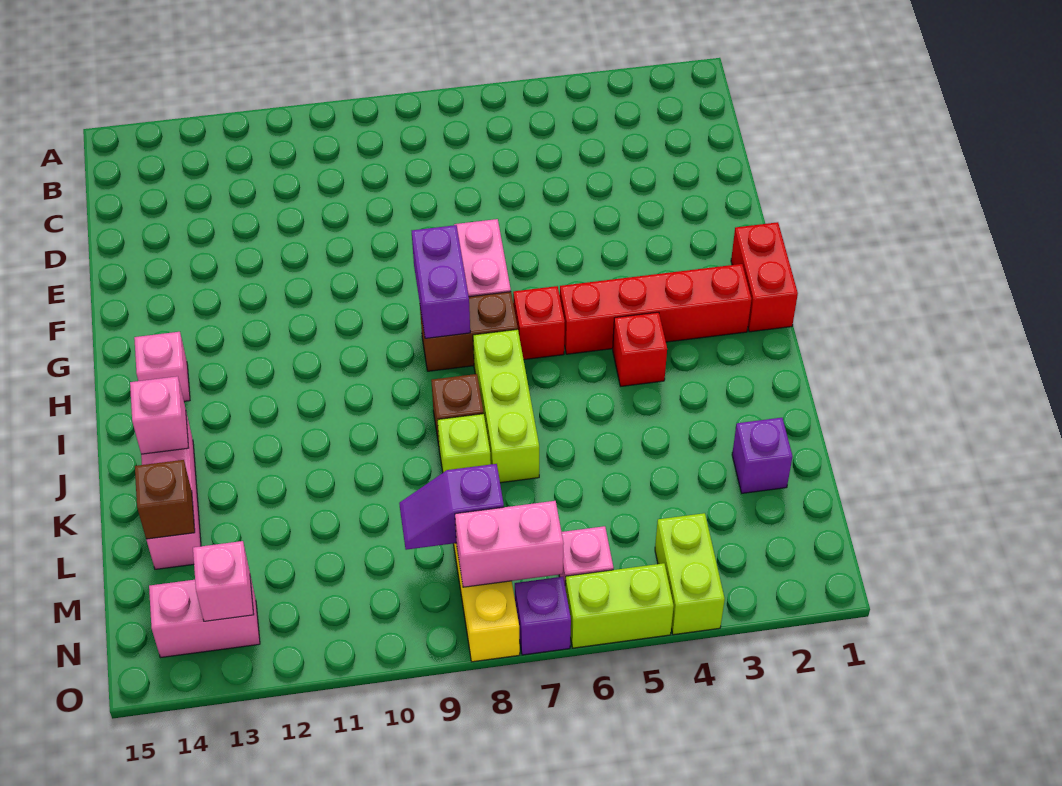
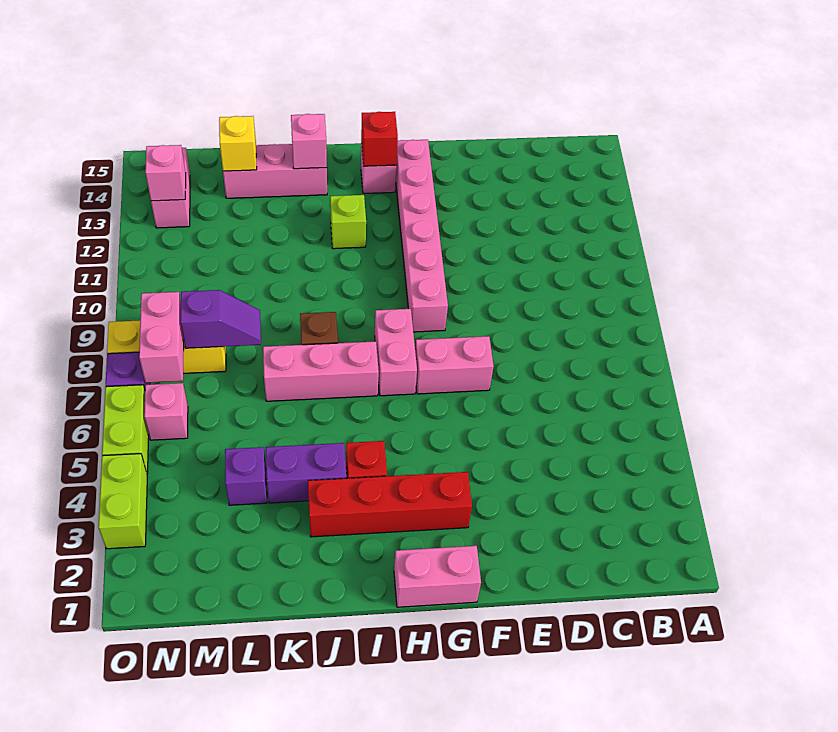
red 1x2 brick [731,222,798,332] -> pink 1x2 brick [394,546,481,607]
purple 1x2 brick [412,225,470,338] -> purple 1x2 brick moved to [266,443,347,503]
none -> pink 1x6 brick [396,140,448,332]
red 1x4 brick [560,264,752,354] -> red 1x4 brick turned to [308,472,472,537]
red 1x1 brick [513,286,565,360] -> red 1x1 brick moved to [361,112,398,166]
brown 1x2 brick [420,292,518,371] -> pink 1x2 brick [375,309,417,396]
lime 1x3 brick [473,329,539,483] -> pink 1x3 brick [263,341,379,401]
lime 1x1 brick [437,414,491,472] -> lime 1x1 brick moved to [330,195,366,249]
purple 1x1 brick [732,418,793,493] -> purple 1x1 brick moved to [225,447,267,505]
brown 1x1 brick [135,460,195,539] -> yellow 1x1 brick [219,116,257,171]
purple 1x2 slope [399,464,504,550] -> purple 1x2 slope turned to [181,290,261,348]
lime 1x2 brick [655,513,725,635] -> lime 1x2 brick turned to [98,454,147,549]

